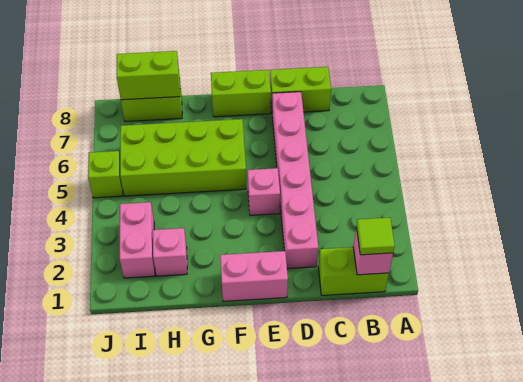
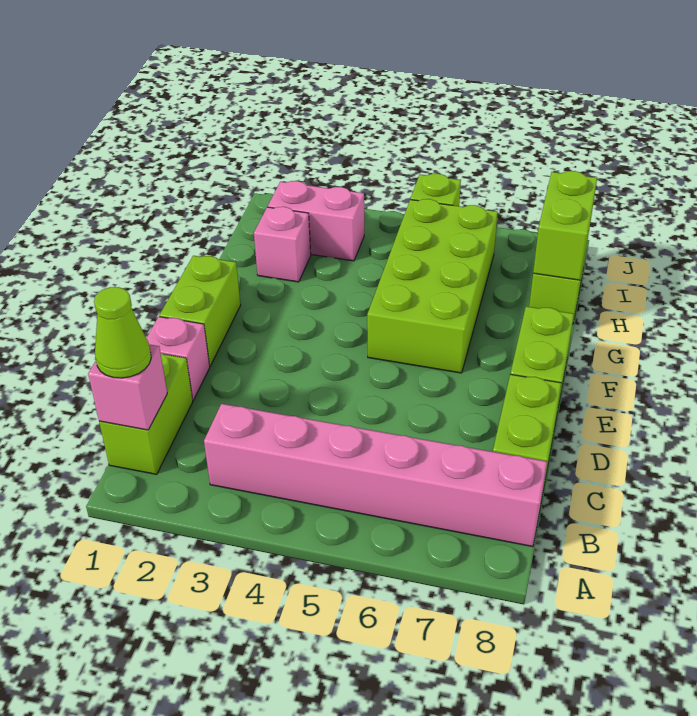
lime 1x1 tile [356,218,395,255] -> lime 1x1 cone [94,287,151,378]
pink 1x6 brick [272,92,318,269] -> pink 1x6 brick moved to [204,404,547,547]
pink 1x2 brick [220,251,288,301] -> lime 1x2 brick [159,256,241,366]
pink 1x1 brick [248,168,280,215] -> pink 1x1 brick moved to [146,317,210,400]

